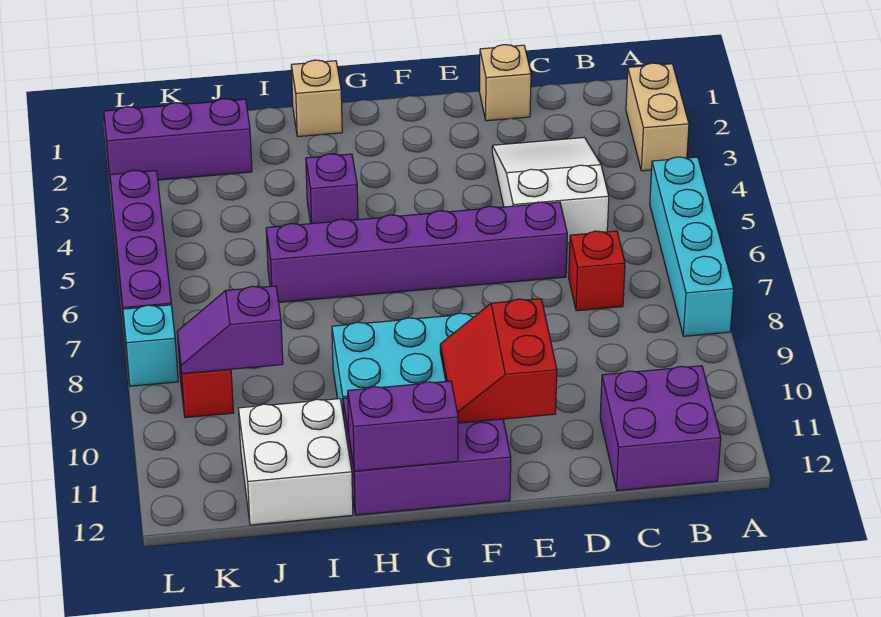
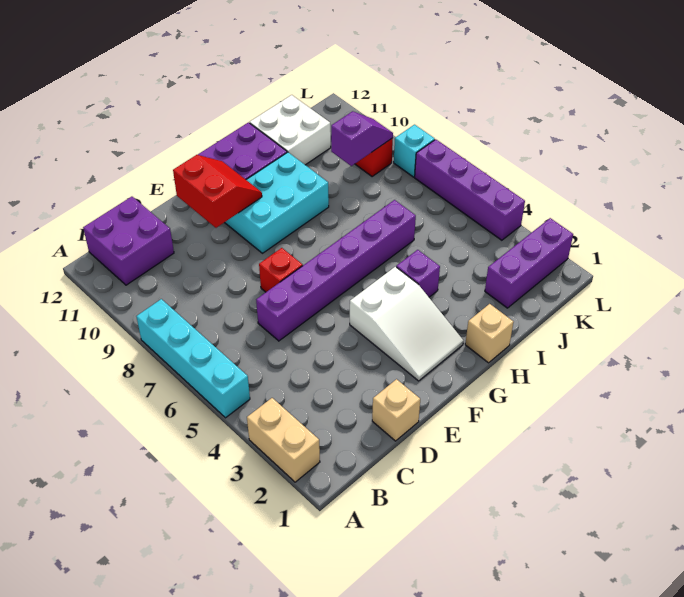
white 2x3 slope [492,137,609,243] -> white 2x3 slope moved to [350,267,463,381]
red 1x1 brick [569,231,625,311] -> red 1x1 brick moved to [259,248,303,292]
purple 1x2 brick [348,381,458,471] -> none

